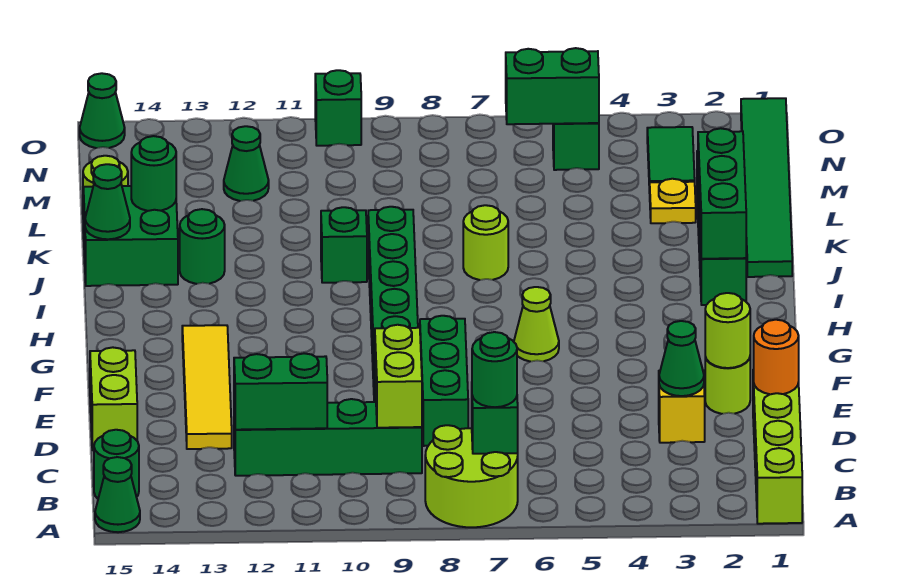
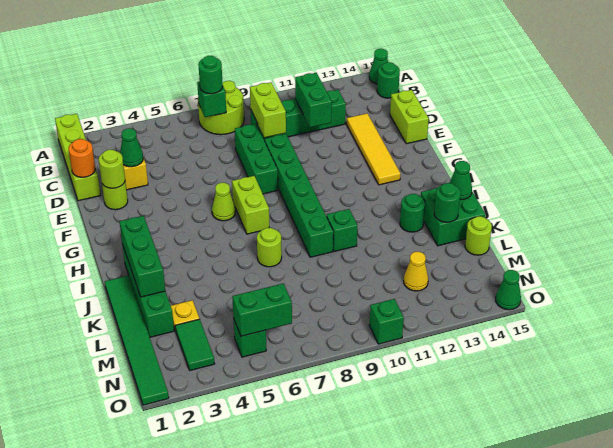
green 1x2 brick [234,353,327,430] -> green 1x2 brick turned to [295,73,332,127]
none -> lime 1x2 brick [232,176,269,234]
green 1x1 cone [224,126,269,201] -> yellow 1x1 cone [404,252,428,291]

